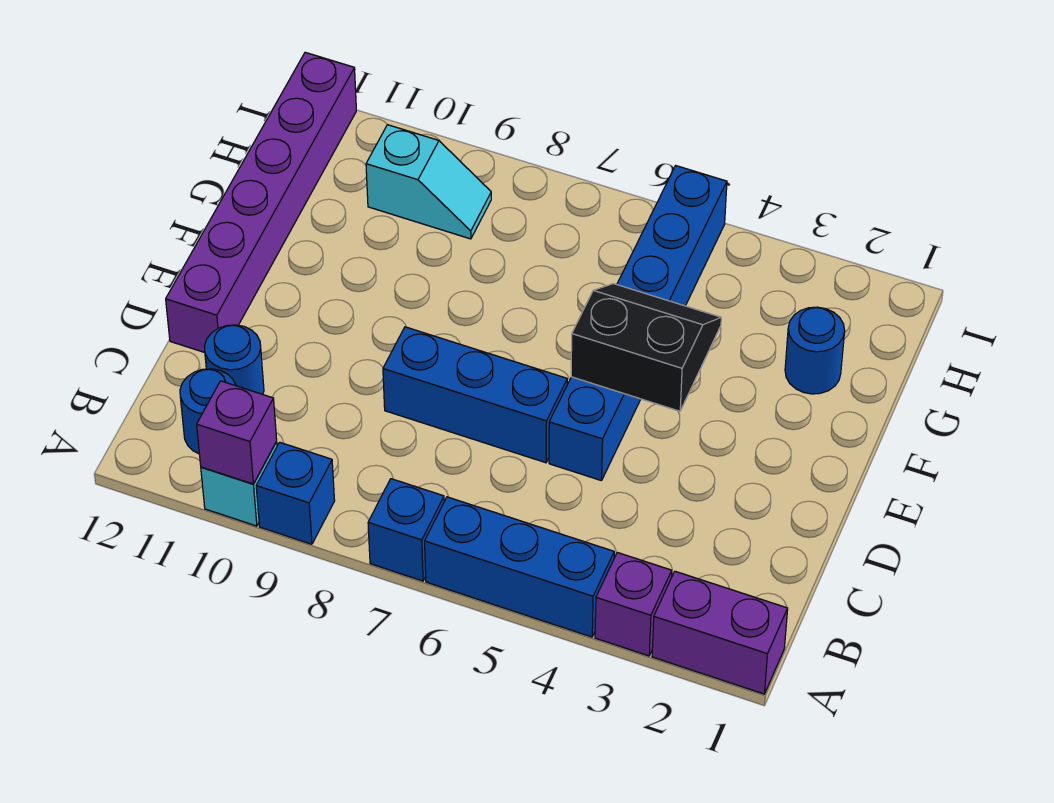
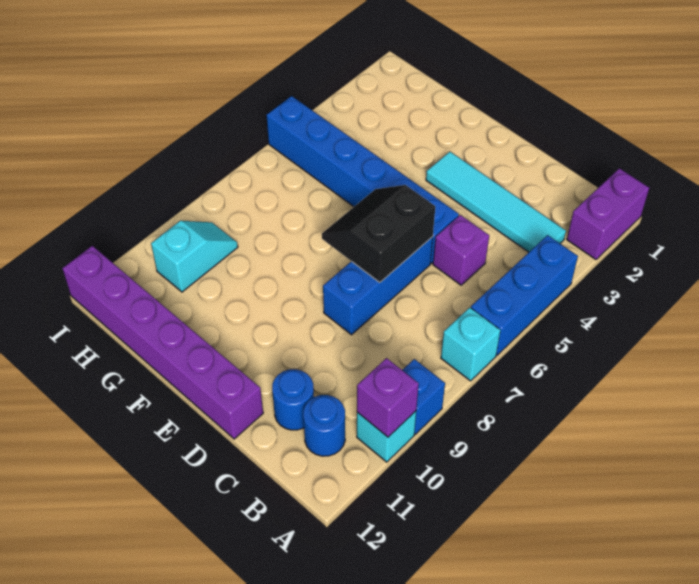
purple 1x1 brick [595,553,672,656] -> purple 1x1 brick moved to [433,215,489,285]
blue 1x1 brick [368,479,444,581] -> cyan 1x1 brick [441,308,501,381]
none -> cyan 1x4 tile [426,152,566,252]
black 2x2 slope [571,284,721,411] -> black 2x2 slope moved to [322,185,435,282]
blue 1x1 round brick [785,307,845,394] -> none

